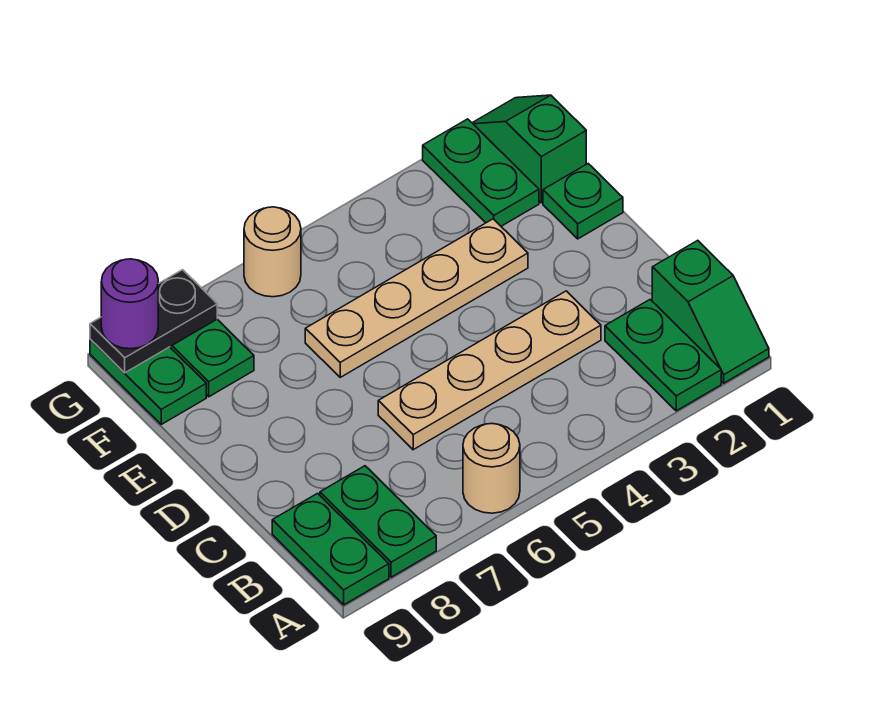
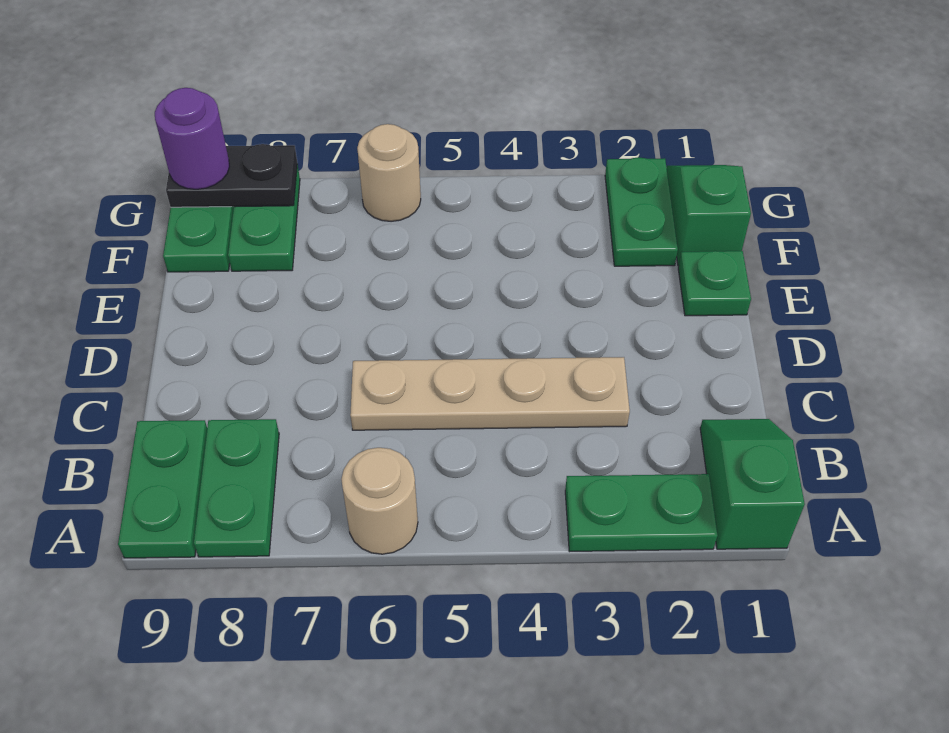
green 1x2 slope [652,240,769,383] -> green 1x2 slope turned to [700,419,805,549]
green 1x2 plate [605,300,721,411] -> green 1x2 plate turned to [565,474,718,552]
tan 1x4 plate [305,219,528,377] -> none

